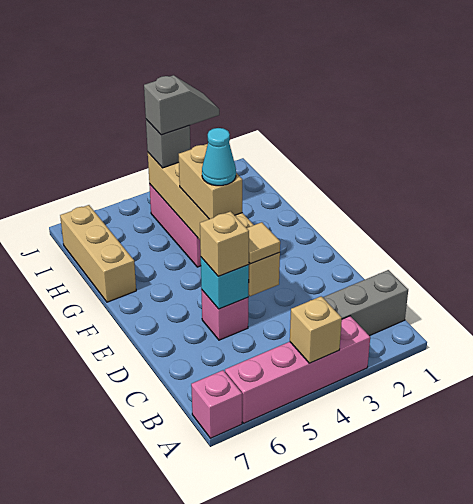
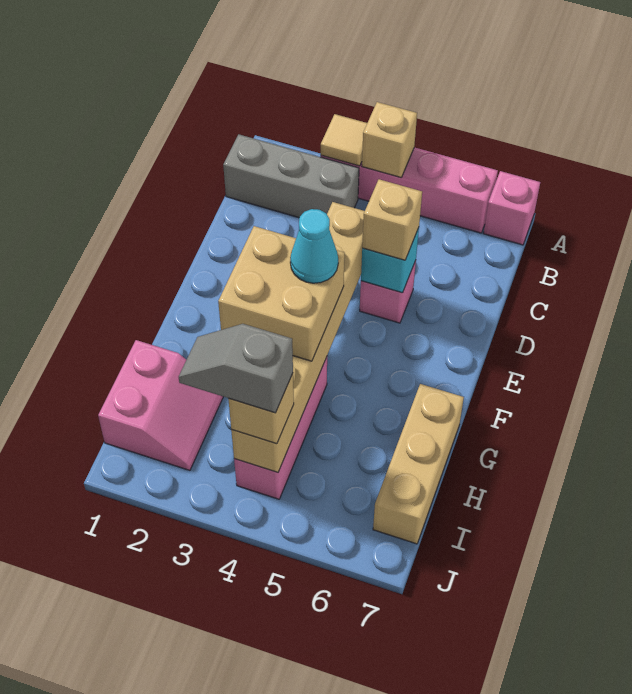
tan 1x1 tile [247,222,280,264] -> tan 1x1 tile moved to [321,114,367,166]
tan 1x2 brick [178,144,242,219] -> tan 2x2 brick [218,226,345,361]
none -> pink 2x2 slope [98,340,223,470]
grey 1x1 brick [146,119,190,168] -> tan 1x1 brick [228,374,294,444]

